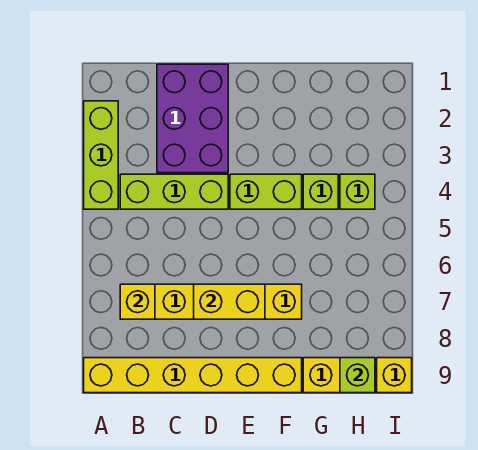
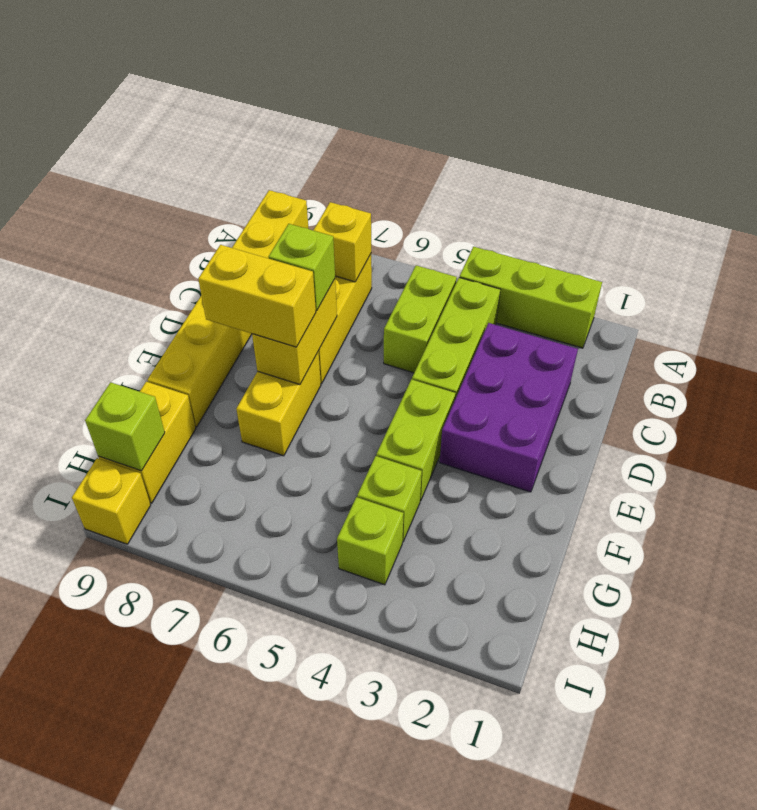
none -> lime 1x2 brick [384,265,457,373]
purple 2x3 brick [157,64,228,173] -> purple 2x3 brick turned to [440,323,578,492]
none -> lime 1x1 brick [269,224,335,311]
none -> yellow 1x2 brick [198,245,316,347]

